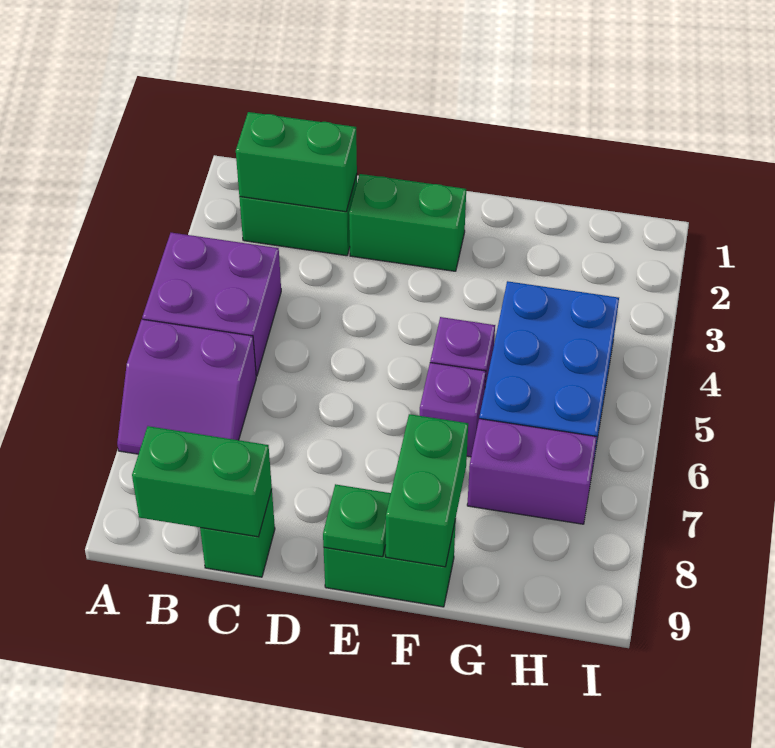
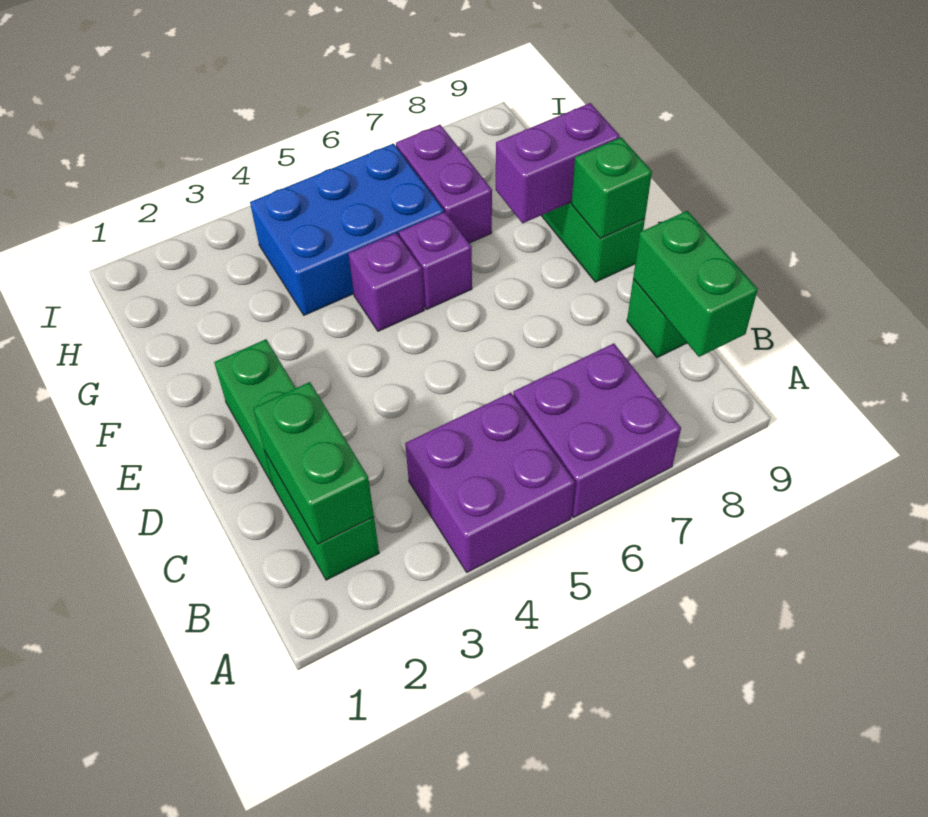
purple 2x2 slope [117,319,256,454] -> purple 2x2 brick [513,343,681,518]
green 1x1 plate [323,484,391,557] -> green 1x1 brick [571,137,652,239]
green 1x2 brick [386,414,468,567] -> purple 1x2 brick [496,103,620,223]

